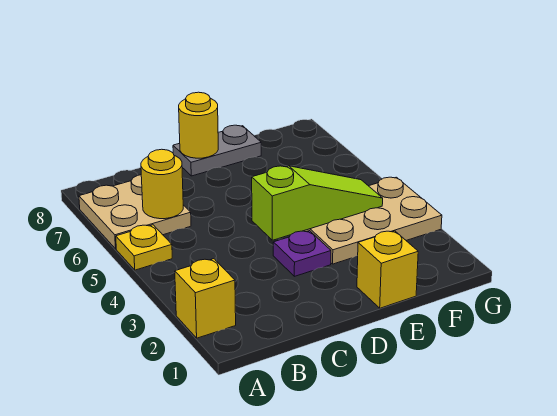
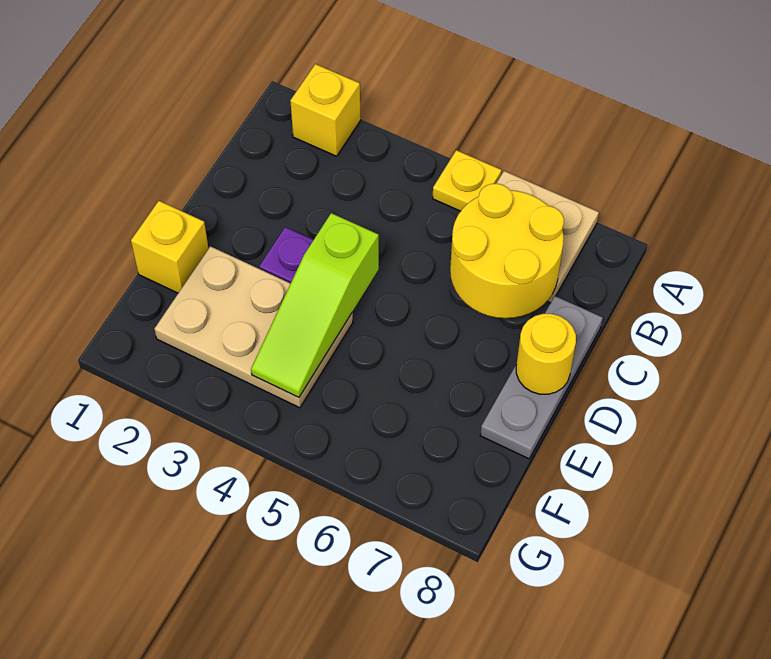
yellow 1x1 round brick [141,149,183,219] -> yellow 2x2 round brick [450,184,564,318]
grey 1x2 plate [173,125,261,176] -> grey 1x3 plate [480,296,603,459]
tan 2x3 plate [304,177,442,264] -> tan 2x3 plate turned to [155,246,353,408]

